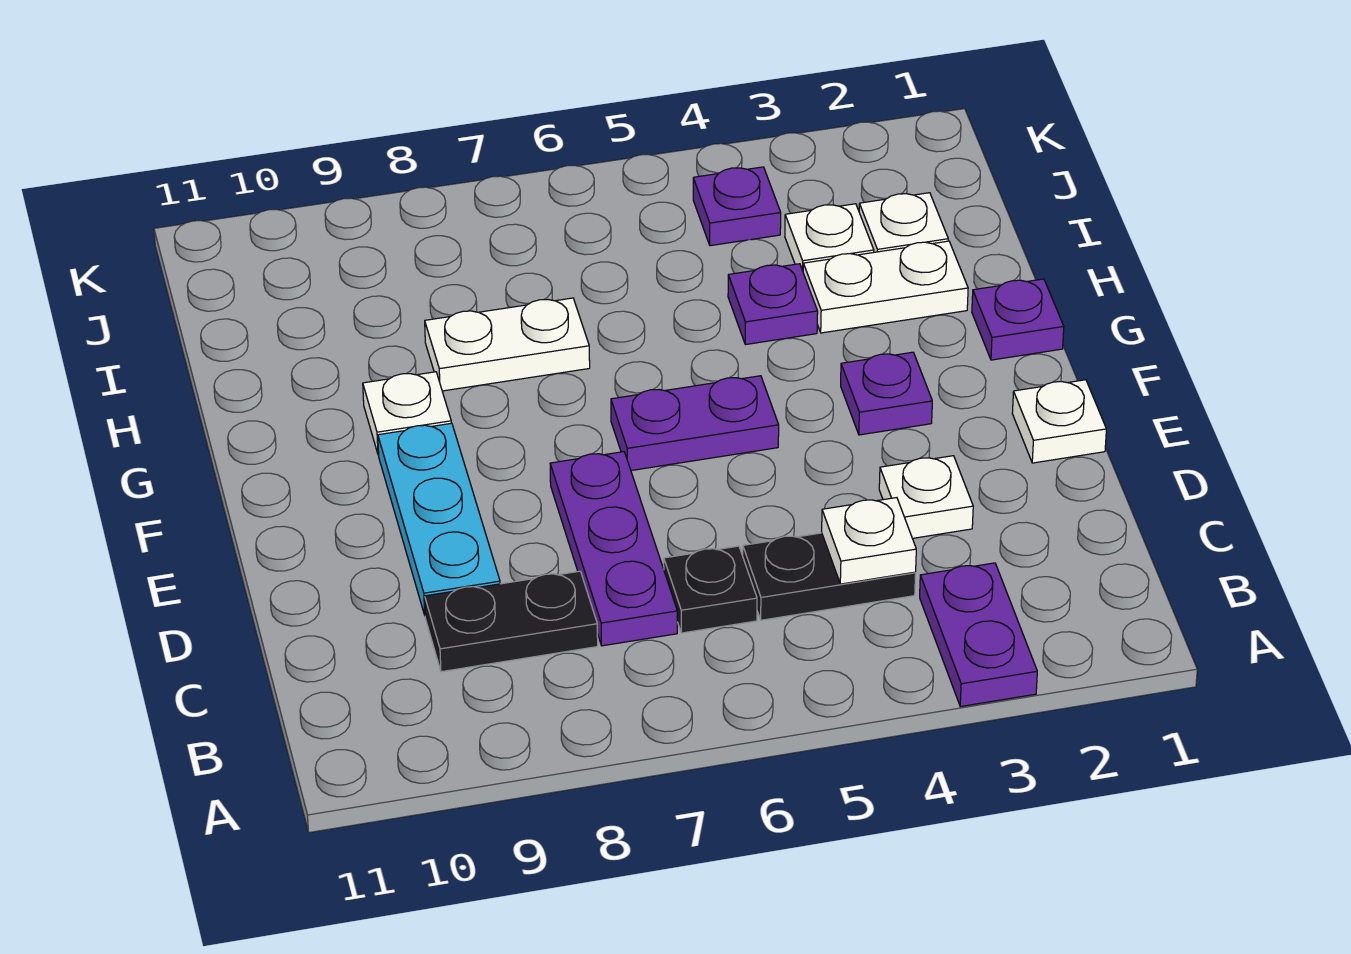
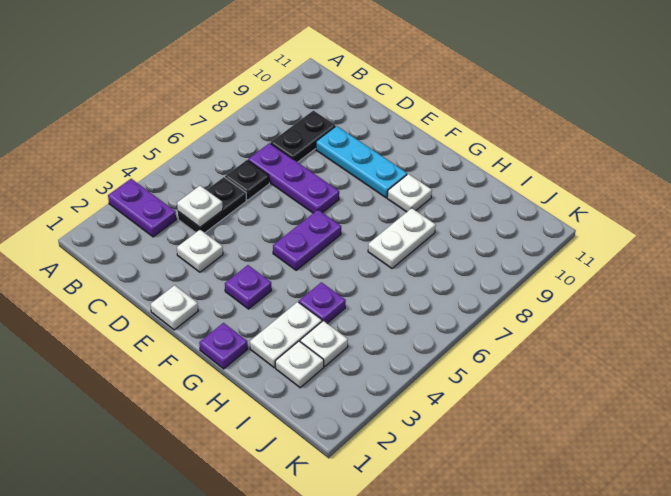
purple 1x1 plate [693,167,781,246] -> none

